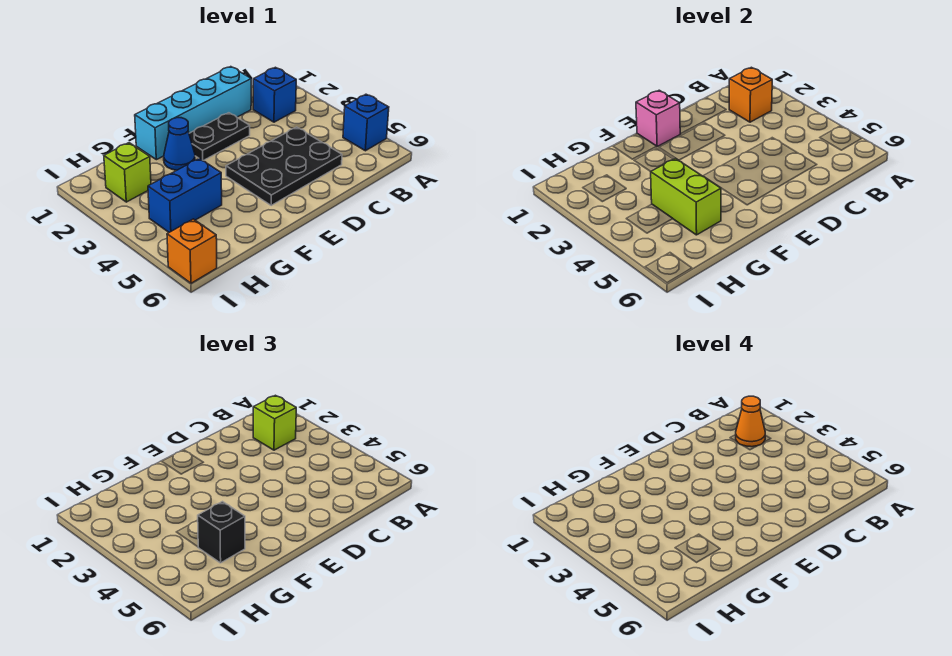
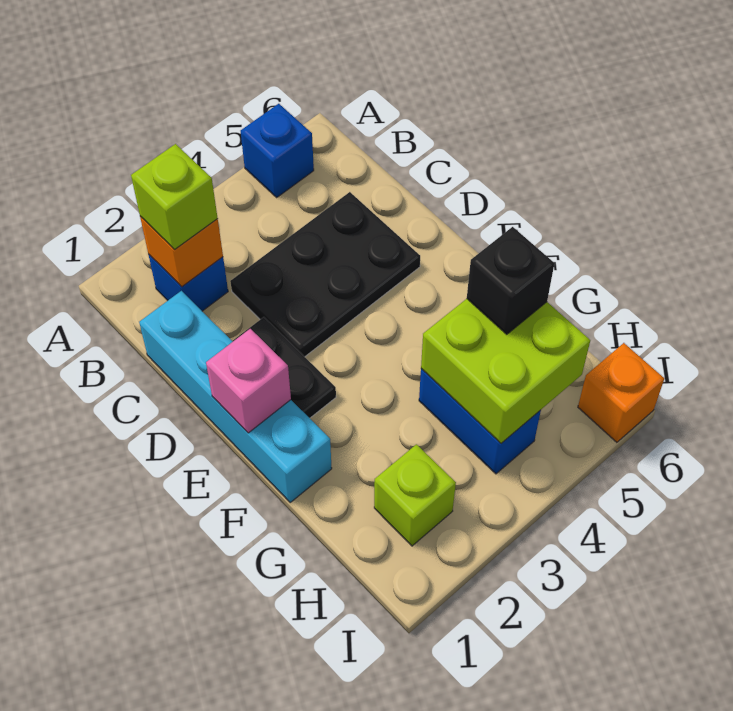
orange 1x1 cone [736,396,765,447] -> none
black 2x3 plate [226,127,342,205] -> black 2x3 plate turned to [230,192,420,357]
blue 1x1 cone [164,118,195,170] -> none
lime 1x2 brick [651,158,721,235] -> lime 2x2 brick [421,299,590,443]

